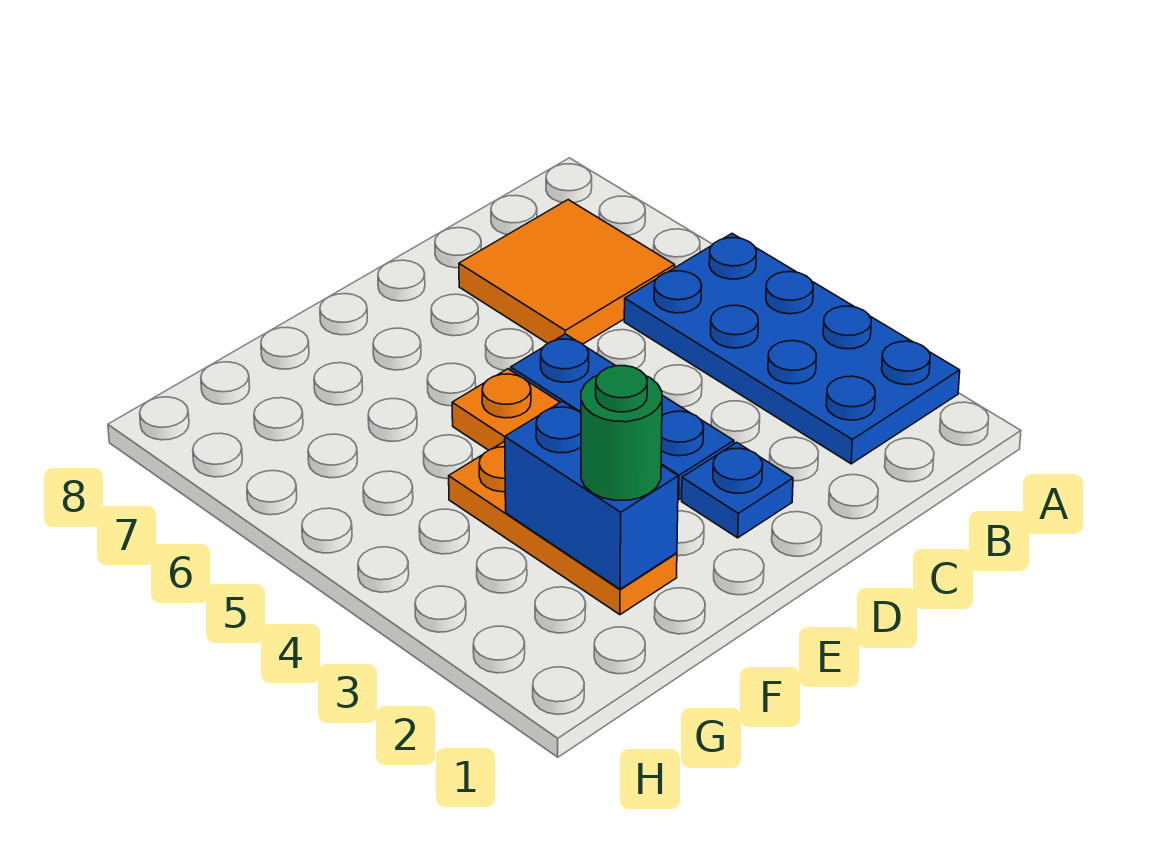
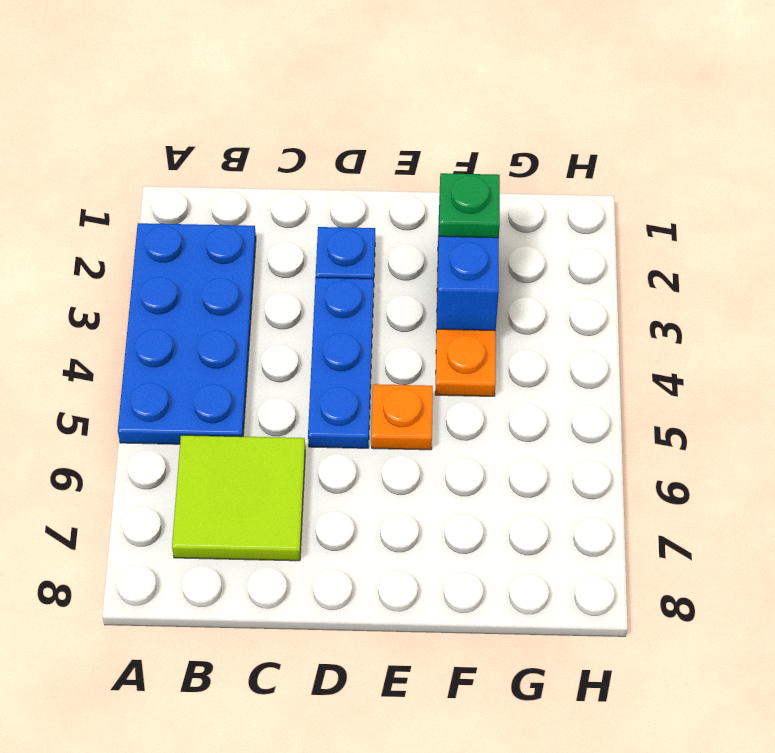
orange 2x2 tile [459,200,675,344] -> lime 2x2 tile [172,435,305,561]
green 1x1 round brick [581,366,662,500] -> green 1x1 plate [439,173,500,238]

